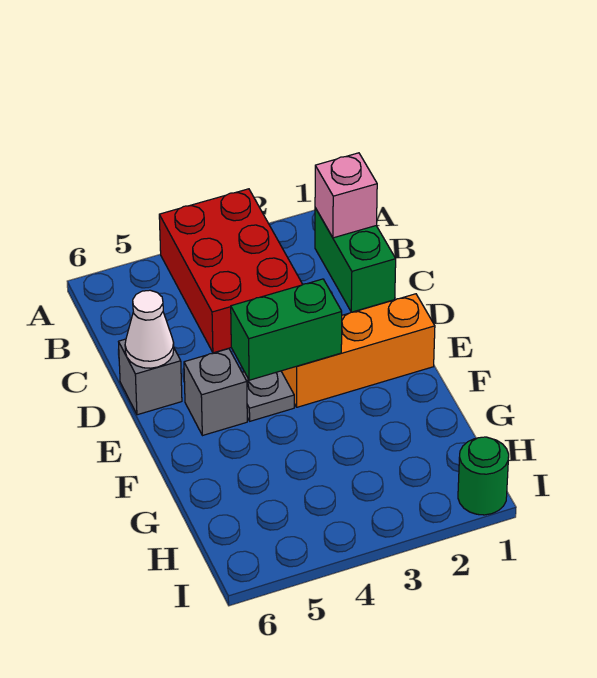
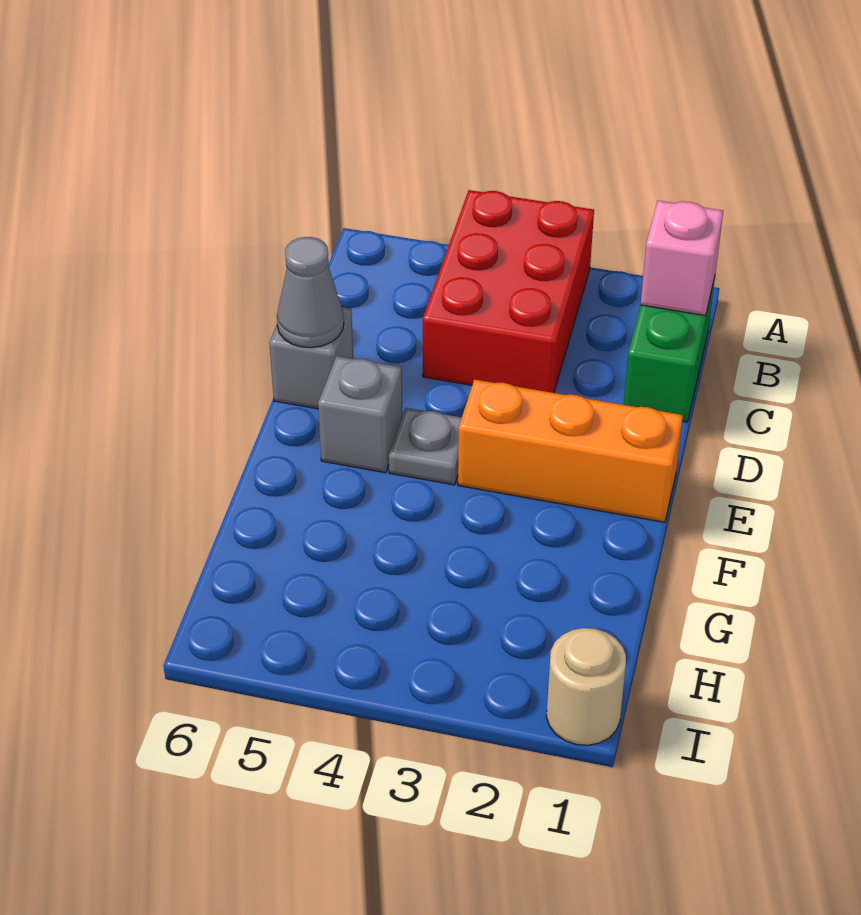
white 1x1 cone [125,290,174,368] -> grey 1x1 cone [277,237,344,348]
green 1x2 brick [231,279,342,380] -> none
green 1x1 round brick [458,437,509,515] -> tan 1x1 round brick [546,628,626,745]

